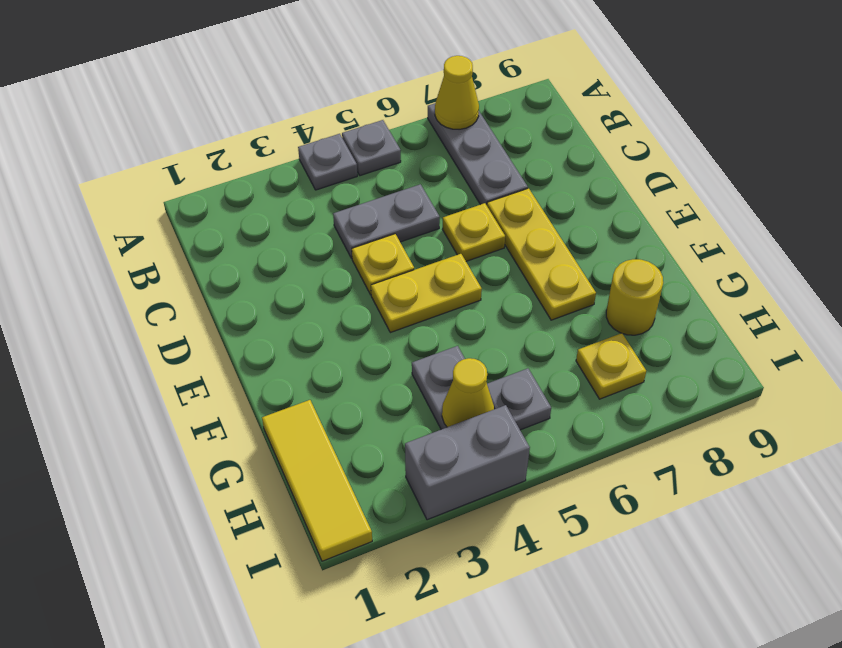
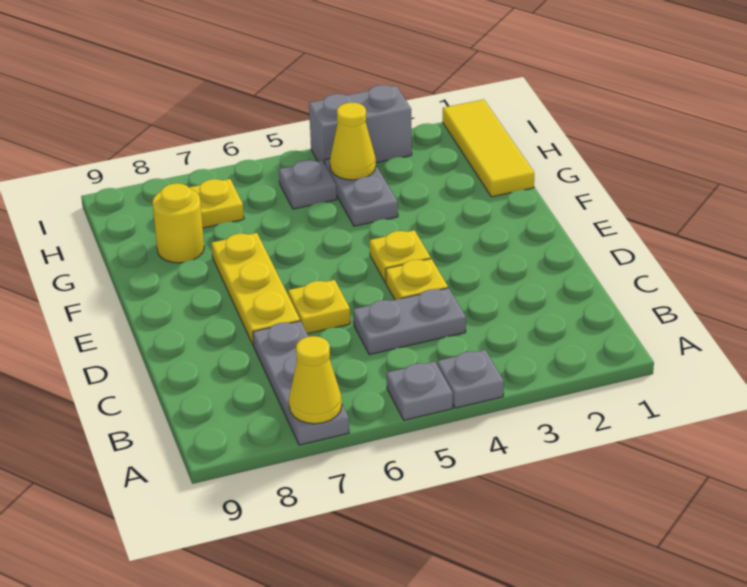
yellow 1x2 plate [371,254,482,333] -> yellow 1x1 plate [370,230,431,283]

